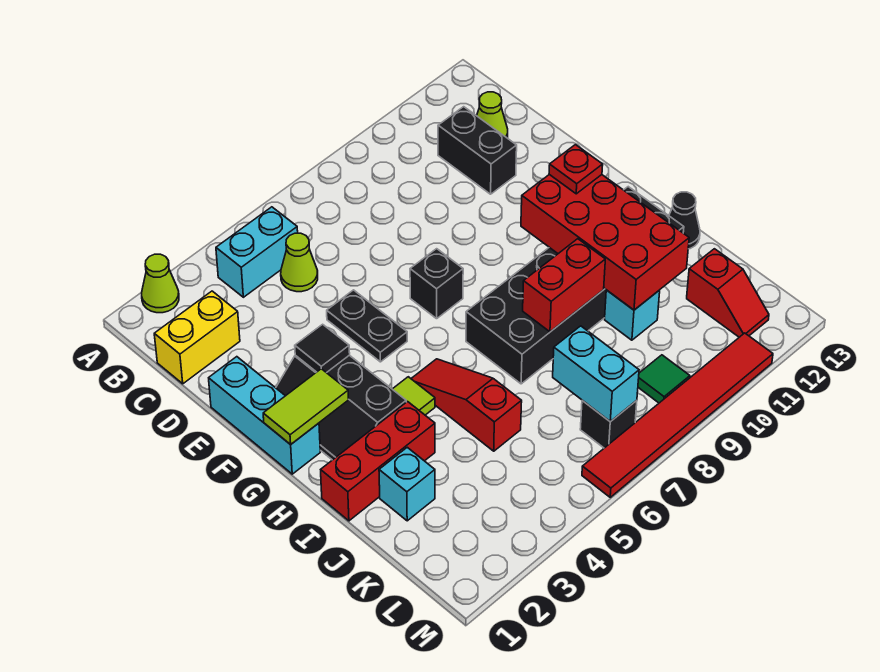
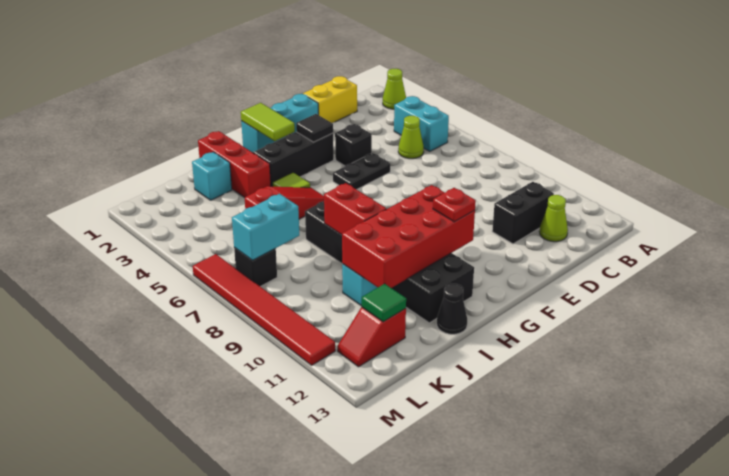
yellow 1x2 brick [154,291,240,384] -> yellow 1x2 brick turned to [303,76,357,123]
black 1x1 brick [410,249,463,319] -> black 1x1 brick moved to [335,124,372,166]
green 1x1 tile [638,355,690,403] -> green 1x1 tile moved to [362,284,406,322]

